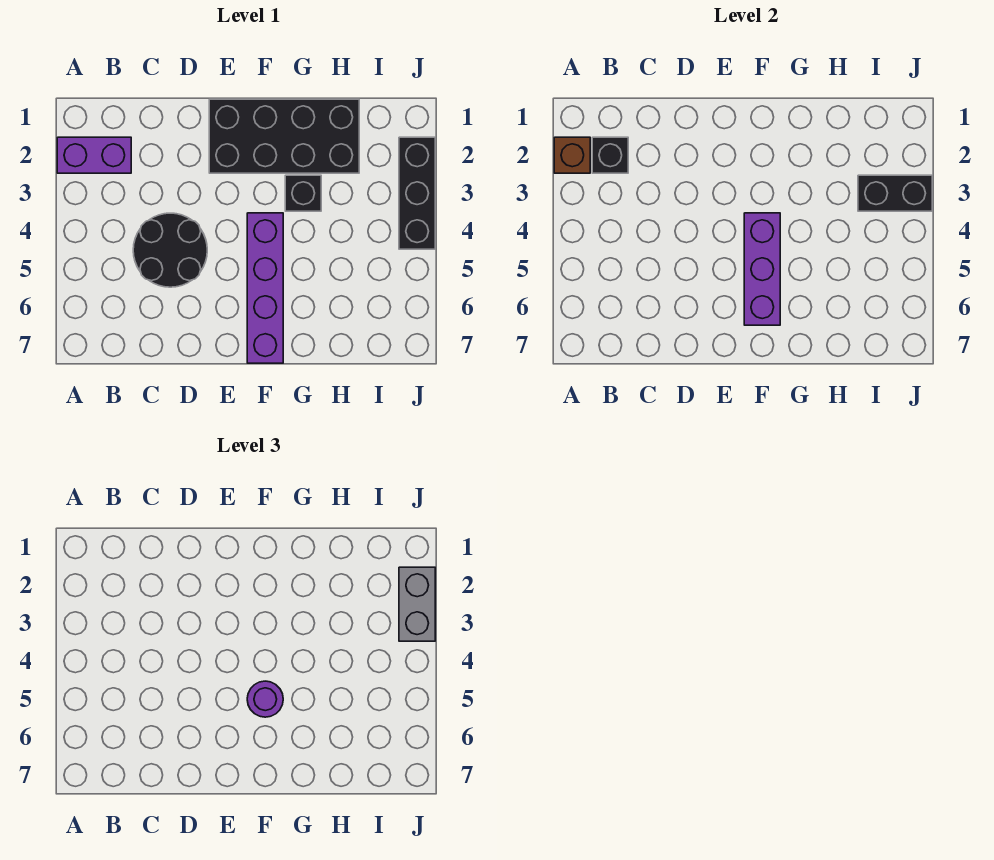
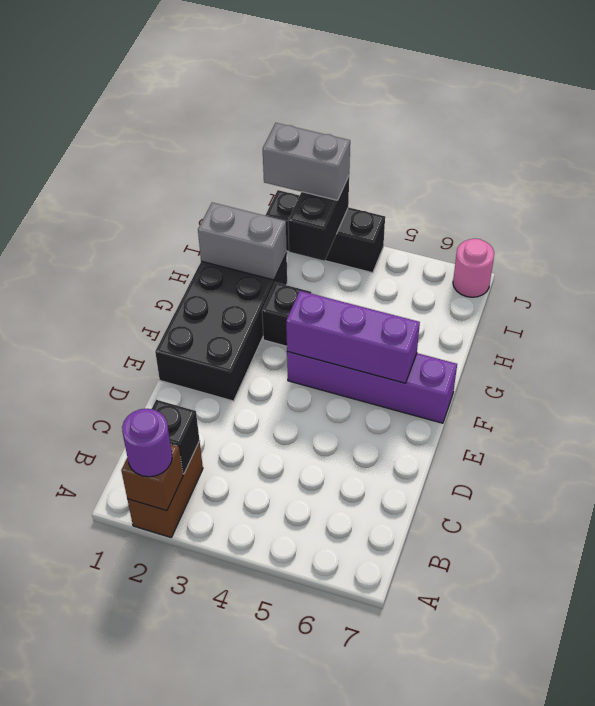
purple 1x2 brick [57,137,131,173] -> brown 1x2 brick [127,441,203,537]
black 2x2 round brick [133,213,207,287] -> none
purple 1x1 round brick [247,681,283,717] -> purple 1x1 round brick moved to [122,409,172,477]
none -> grey 1x2 brick [198,203,287,280]
none -> pink 1x1 round brick [453,239,494,297]

